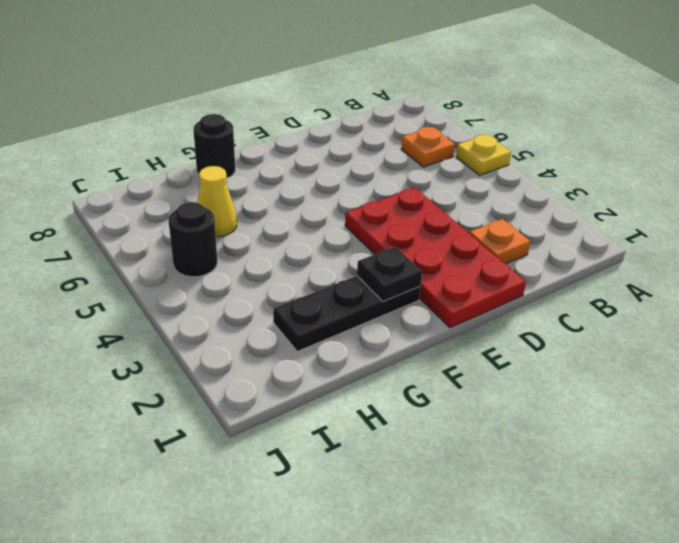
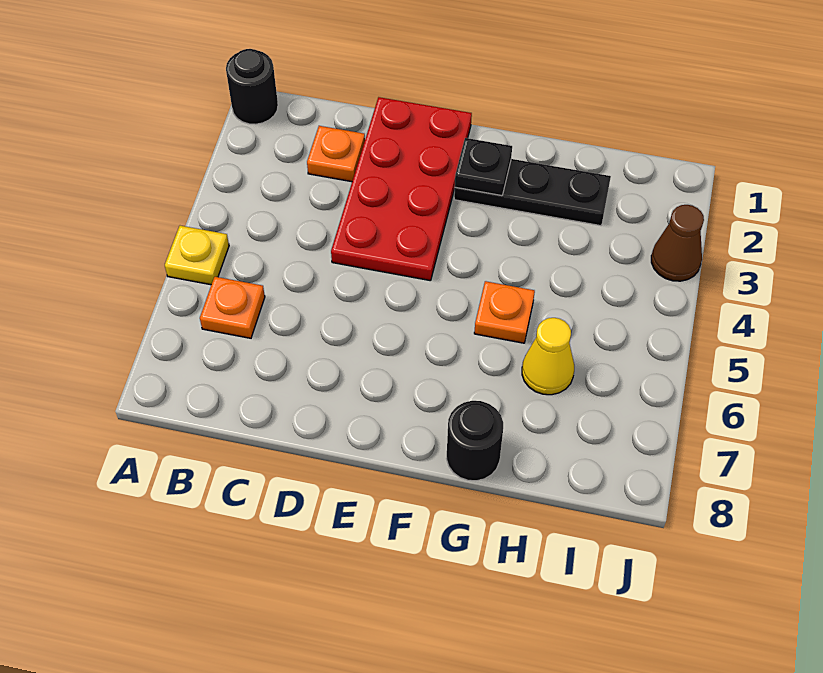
none -> orange 1x1 plate [474,281,535,343]
black 1x1 round brick [169,202,217,277] -> black 1x1 round brick moved to [226,49,278,124]
none -> brown 1x1 cone [651,205,704,281]

